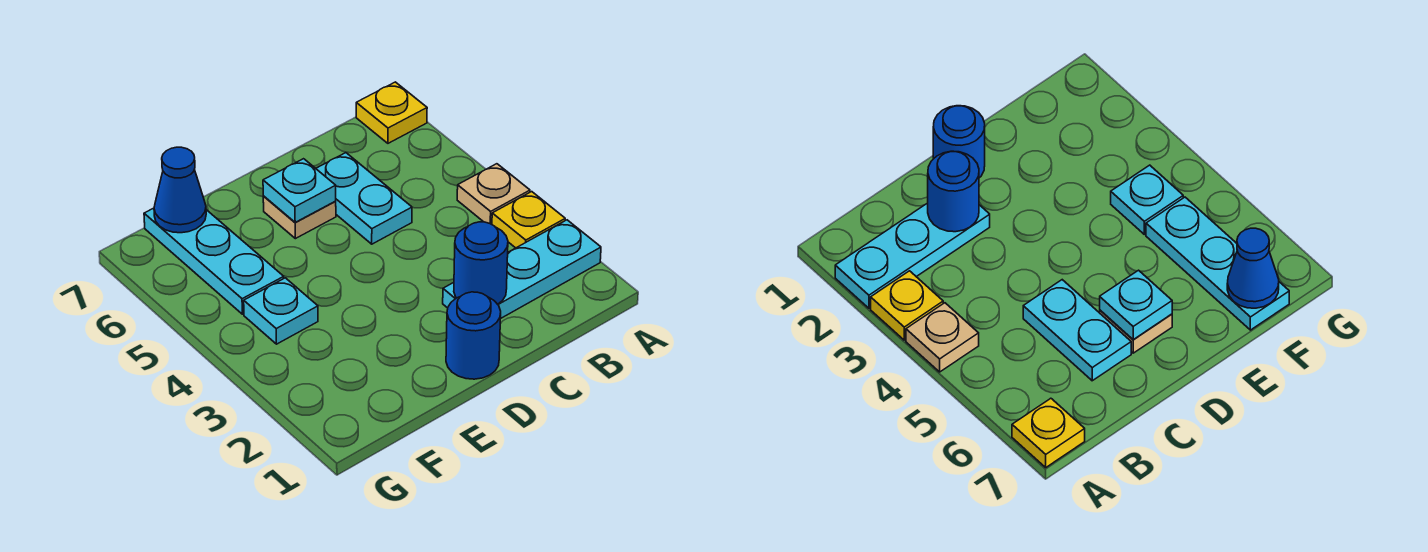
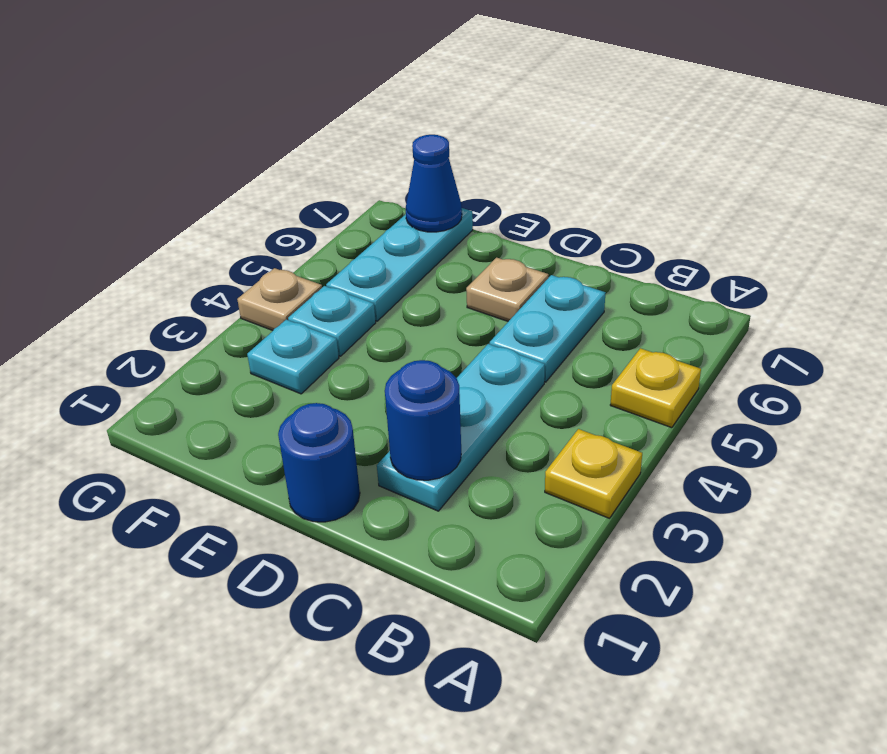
cyan 1x3 plate [443,220,601,318] -> cyan 1x3 plate turned to [377,344,545,511]
tan 1x1 plate [457,164,530,224] -> tan 1x1 plate moved to [237,268,322,330]
yellow 1x1 plate [356,82,427,143] -> yellow 1x1 plate moved to [610,348,701,428]
cyan 1x1 plate [263,159,336,222] -> cyan 1x1 plate moved to [247,320,339,394]

